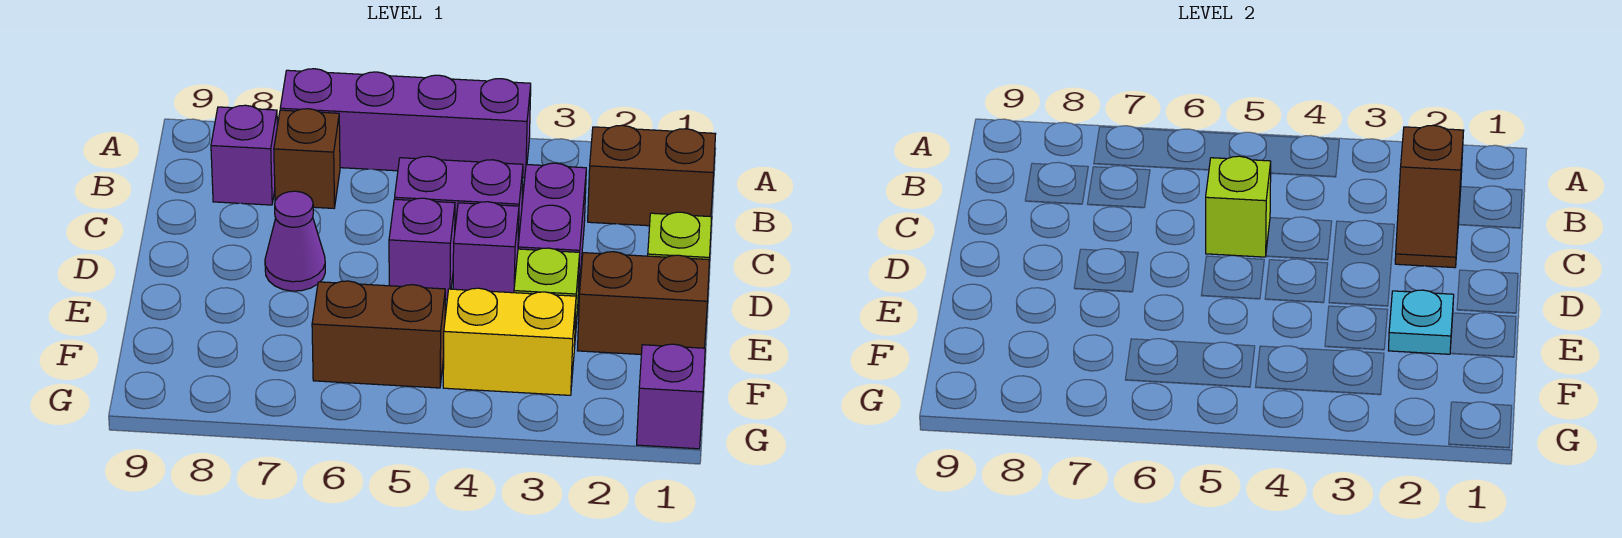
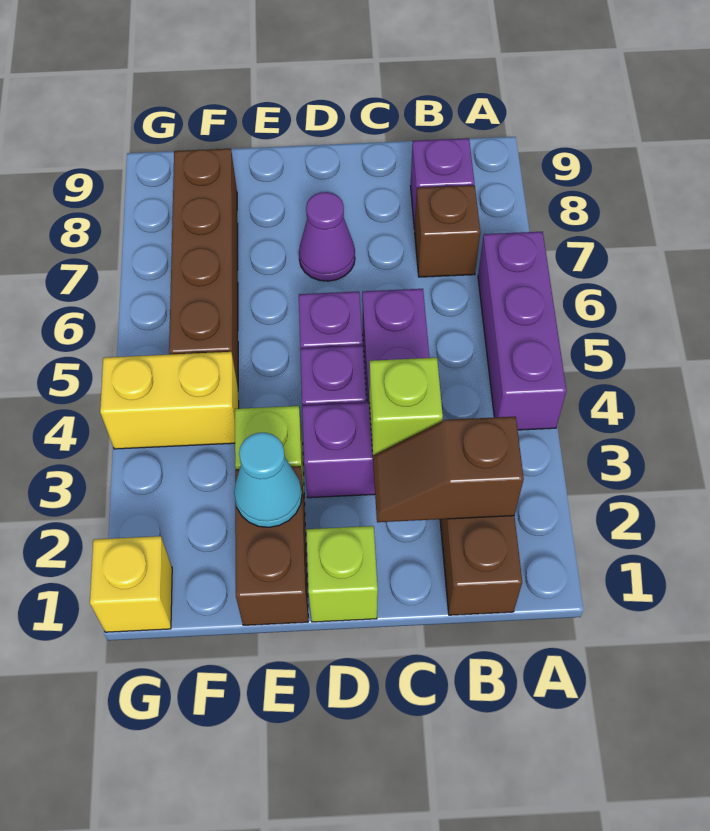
purple 1x4 brick [280,69,531,178] -> purple 1x3 brick [478,232,566,430]
lime 1x1 brick [1206,156,1271,257] -> lime 1x1 brick moved to [369,358,443,455]
cyan 1x1 plate [1388,290,1454,354] -> cyan 1x1 cone [234,433,302,527]
yellow 1x2 brick [443,288,576,395] -> yellow 1x2 brick turned to [100,352,239,449]
brown 1x2 brick [312,281,445,388] -> brown 1x4 brick [169,149,238,385]
purple 1x1 brick [637,344,705,449] -> yellow 1x1 brick [90,536,172,632]

